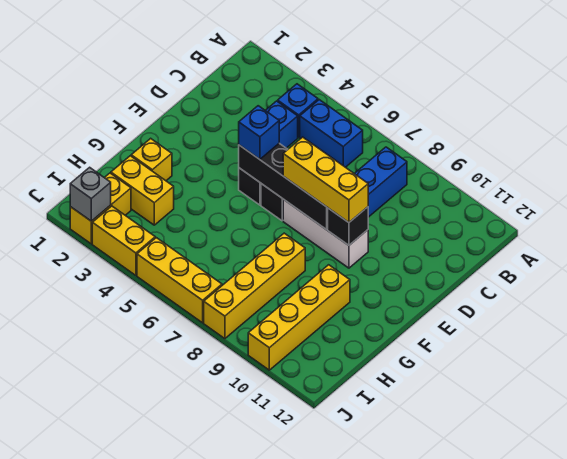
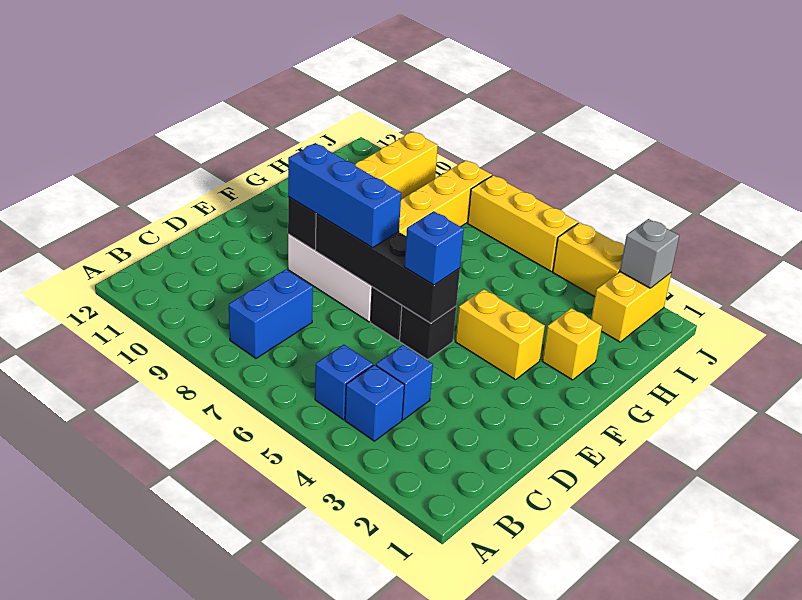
blue 1x2 brick [300,100,363,167] -> blue 1x1 brick [315,345,373,420]
yellow 1x3 brick [283,137,368,222] -> blue 1x3 brick [288,143,401,248]
yellow 1x2 brick [111,156,174,225] -> yellow 1x2 brick moved to [456,289,545,380]

